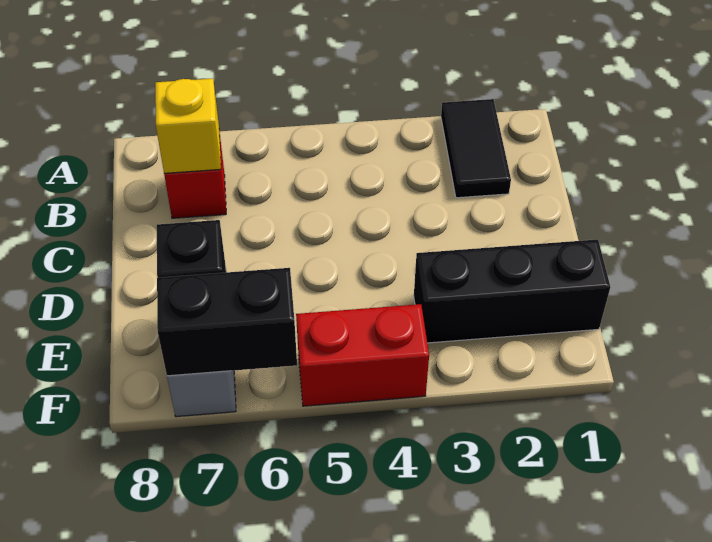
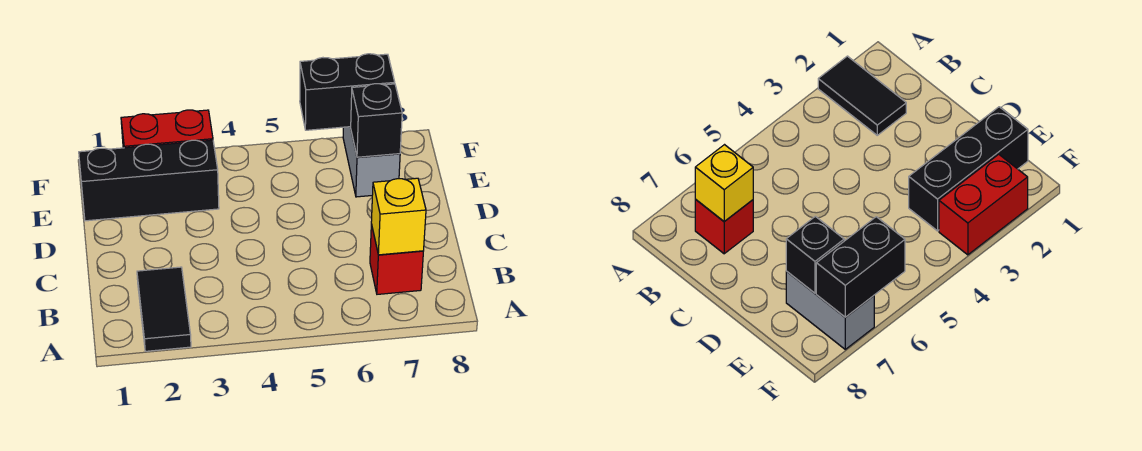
red 1x2 brick [296,304,429,406] -> red 1x2 brick moved to [121,110,213,148]

